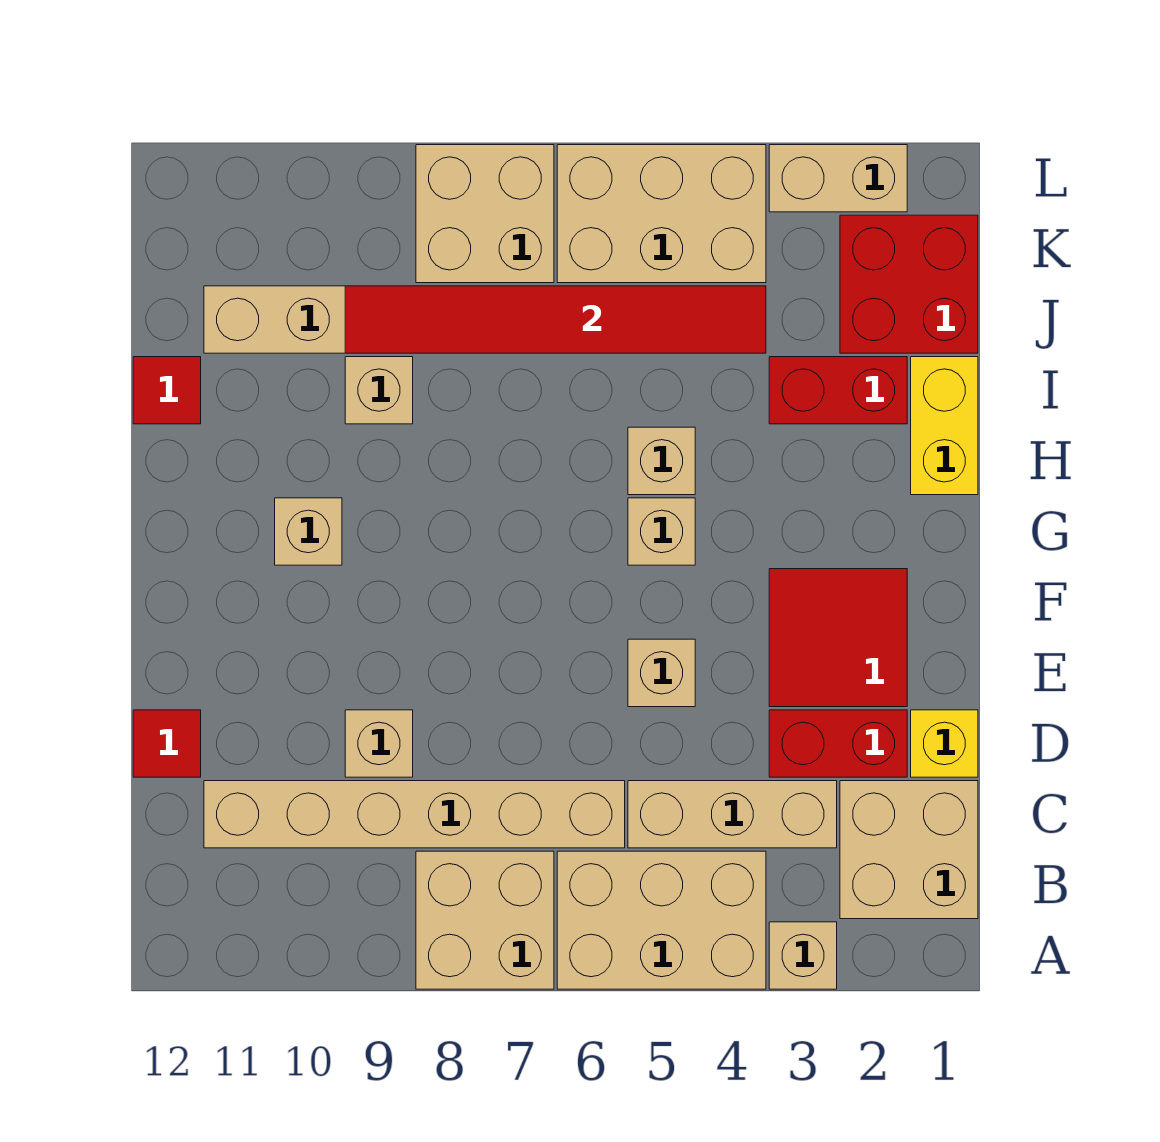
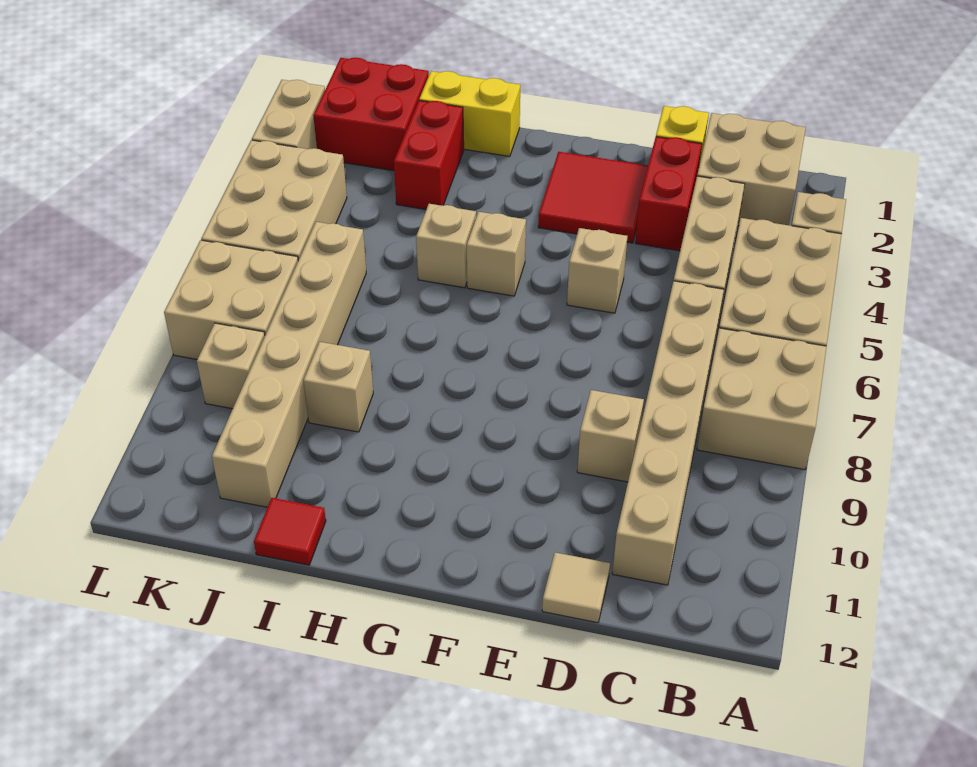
red 1x1 tile [133,710,201,777] -> tan 1x1 tile [542,552,610,623]
tan 1x1 brick [275,498,342,565] -> tan 1x1 brick moved to [197,323,265,409]
red 1x6 tile [345,286,766,353] -> none

